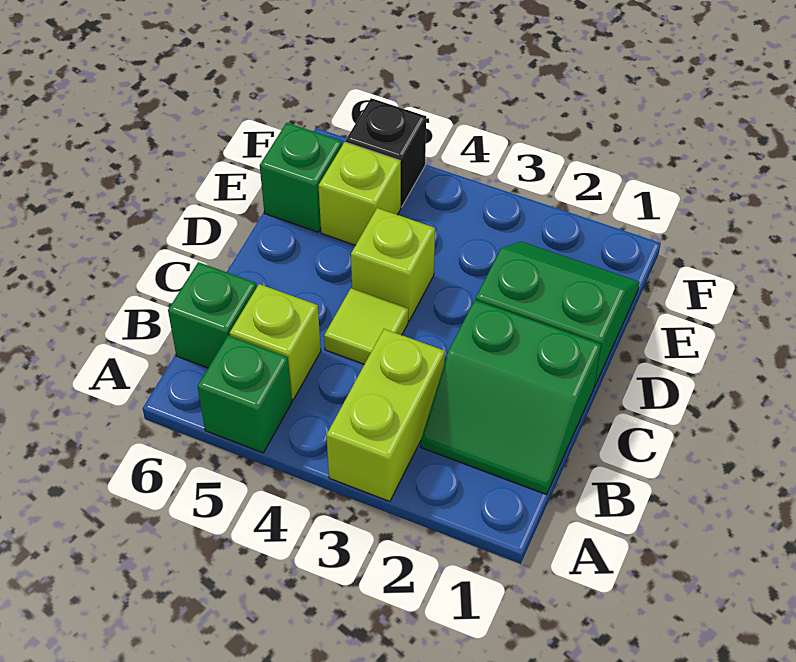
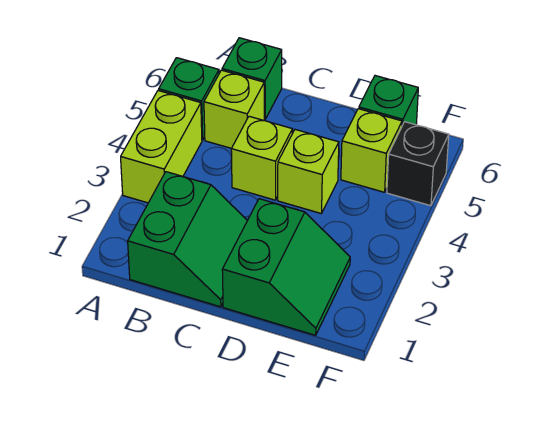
lime 1x2 brick [326,329,445,501] -> lime 1x2 brick turned to [121,90,202,203]
green 2x2 slope [421,300,601,495] -> green 2x2 slope turned to [128,172,247,307]
lime 1x1 tile [324,288,408,364] -> lime 1x1 brick [231,116,292,200]

